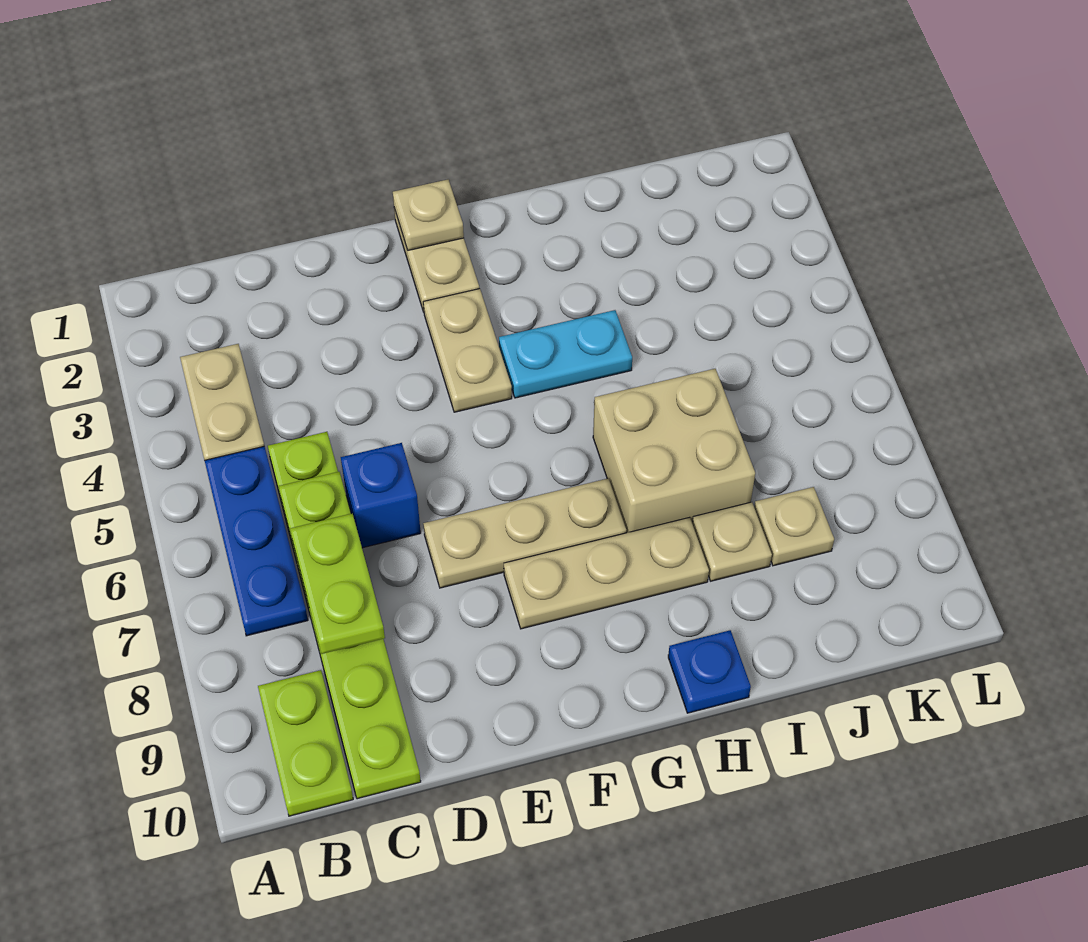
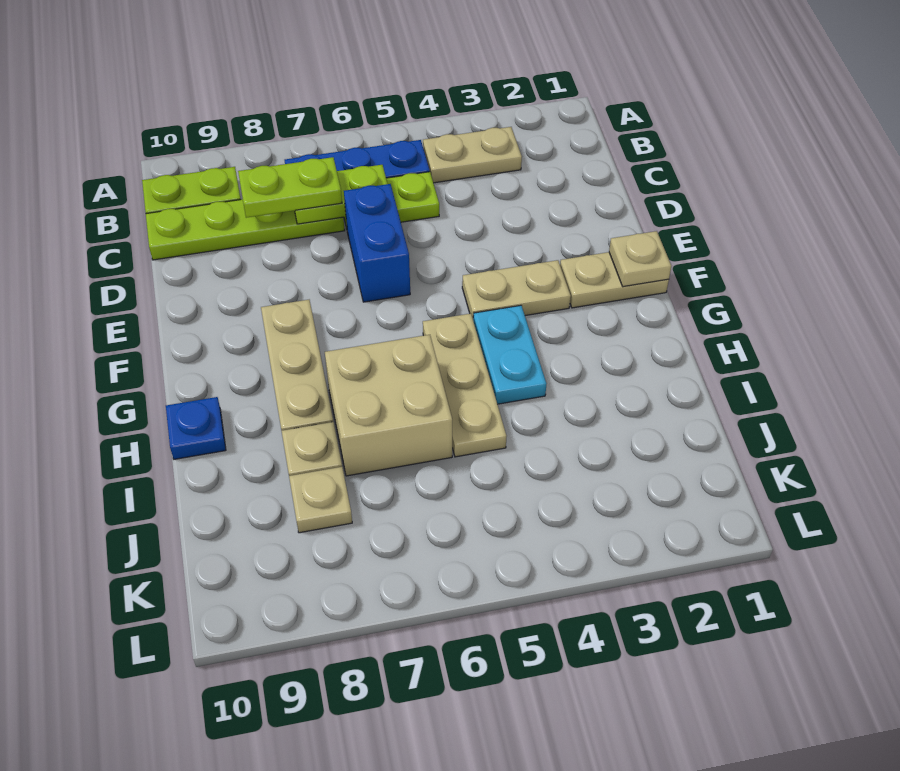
blue 1x1 brick [341,443,421,548] -> blue 1x2 brick [344,184,410,302]
tan 1x3 plate [423,478,626,588] -> tan 1x3 plate moved to [423,314,507,457]

